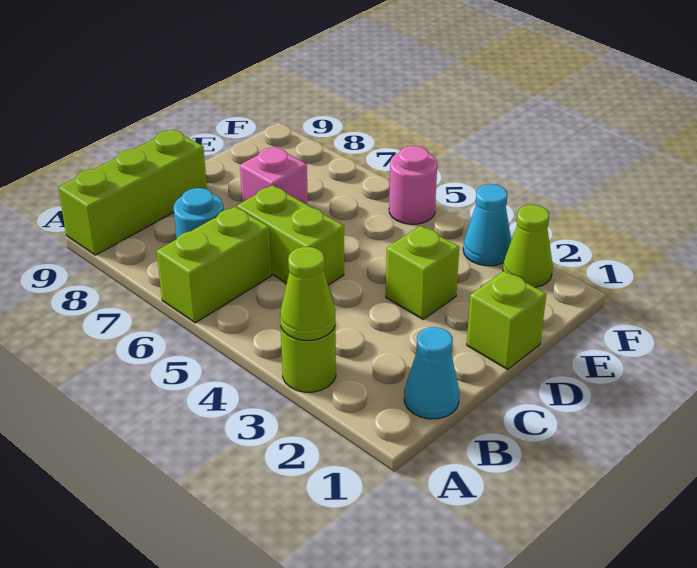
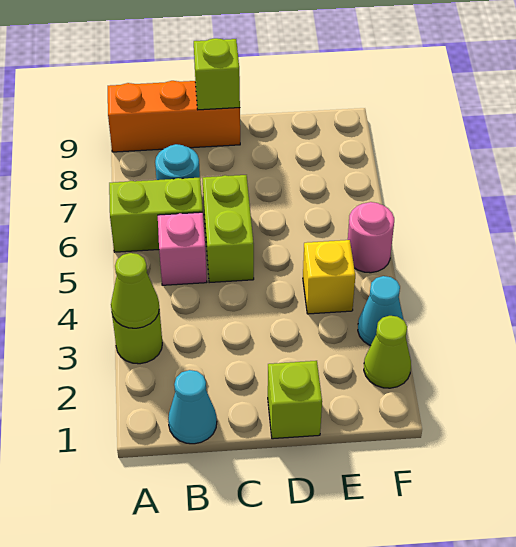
lime 1x3 brick [58,129,207,255] -> orange 1x3 brick [108,81,240,152]
lime 1x1 brick [386,226,459,319] -> lime 1x1 brick moved to [194,38,240,110]
pink 1x1 brick [240,146,308,205] -> pink 1x1 brick moved to [158,212,207,285]
none -> yellow 1x1 brick [303,240,355,314]

